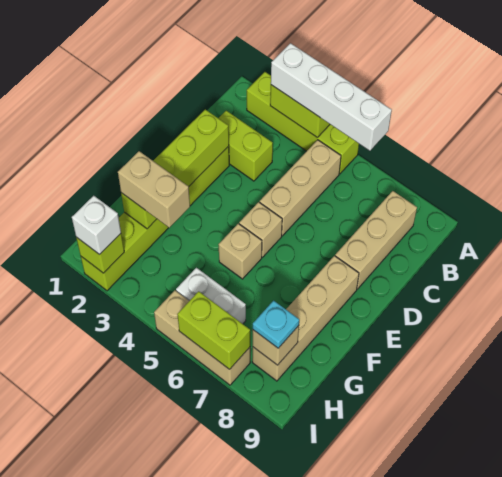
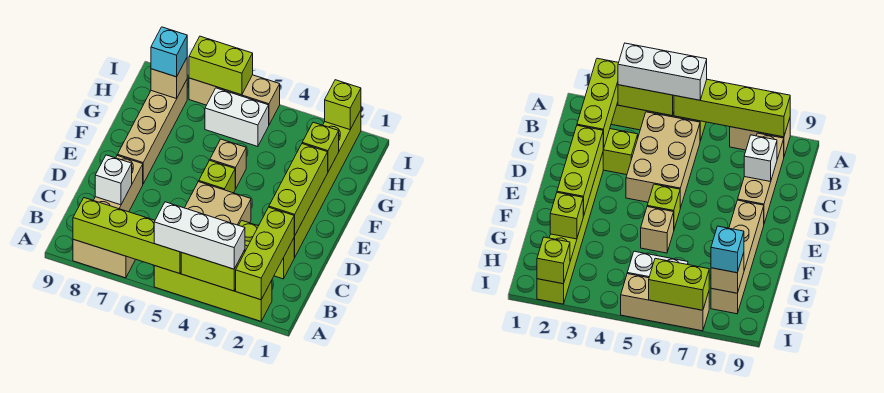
none -> lime 1x3 brick [236,207,294,300]
white 1x4 brick [271,43,392,151] -> white 1x3 brick [154,202,245,269]
none -> lime 1x4 brick [73,198,181,274]
tan 1x3 brick [260,140,341,236] -> tan 2x3 brick [185,182,251,225]
tan 1x1 brick [239,202,282,257] -> lime 1x1 brick [199,160,235,193]
tan 1x2 brick [118,151,190,228] -> tan 1x2 brick moved to [73,239,136,278]
cyan 1x1 plate [253,301,299,348] -> cyan 1x1 brick [151,27,187,77]
white 1x1 brick [72,196,121,255] -> white 1x1 brick moved to [95,155,132,205]

